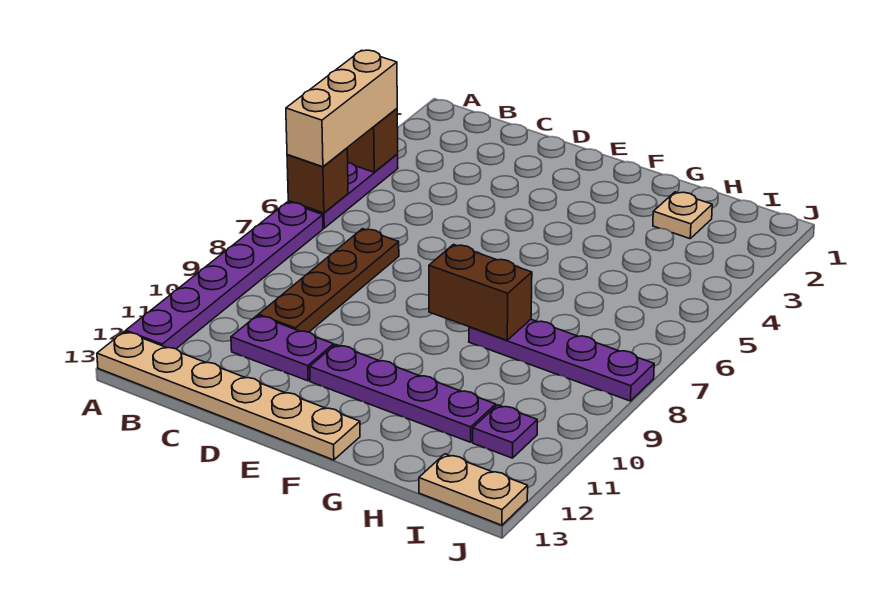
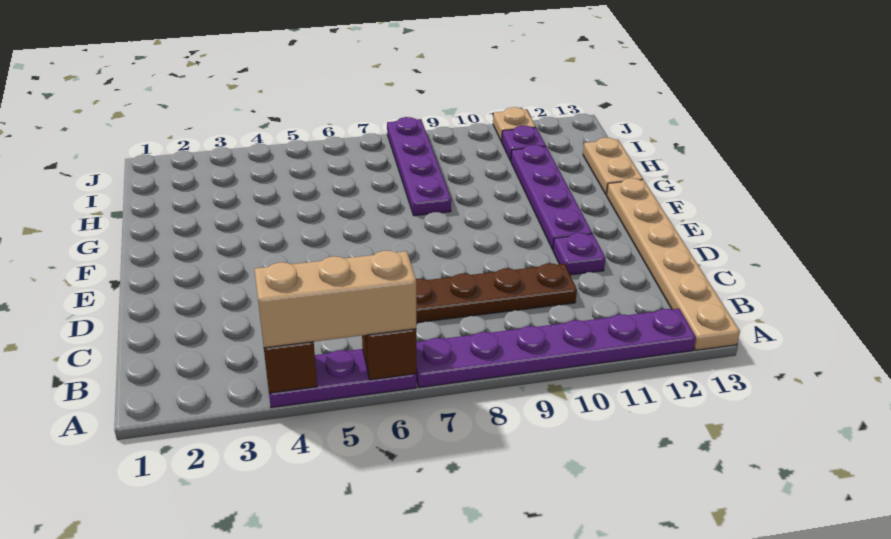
purple 1x2 plate [231,315,334,381] -> purple 1x1 plate [553,233,606,275]
brown 1x2 brick [429,245,532,340] -> none
tan 1x1 plate [653,192,712,239] -> tan 1x1 plate moved to [493,107,536,142]
tan 1x2 plate [419,454,528,525] -> tan 1x2 plate moved to [583,138,643,195]

